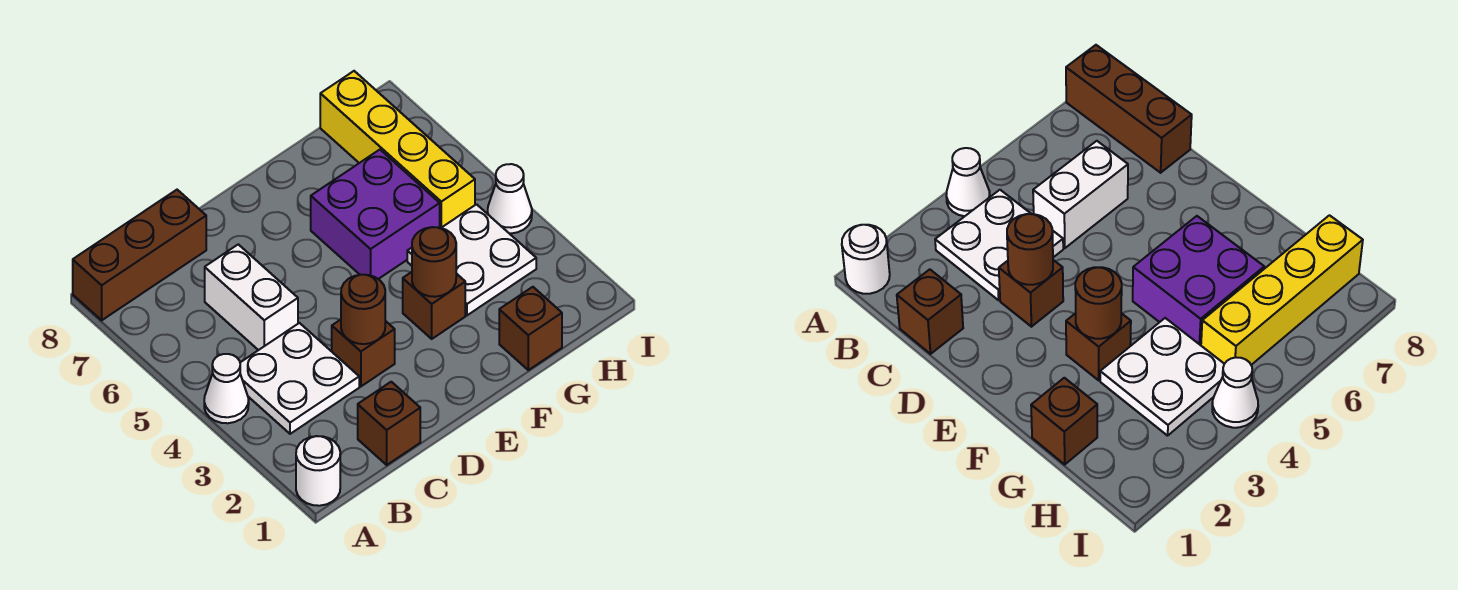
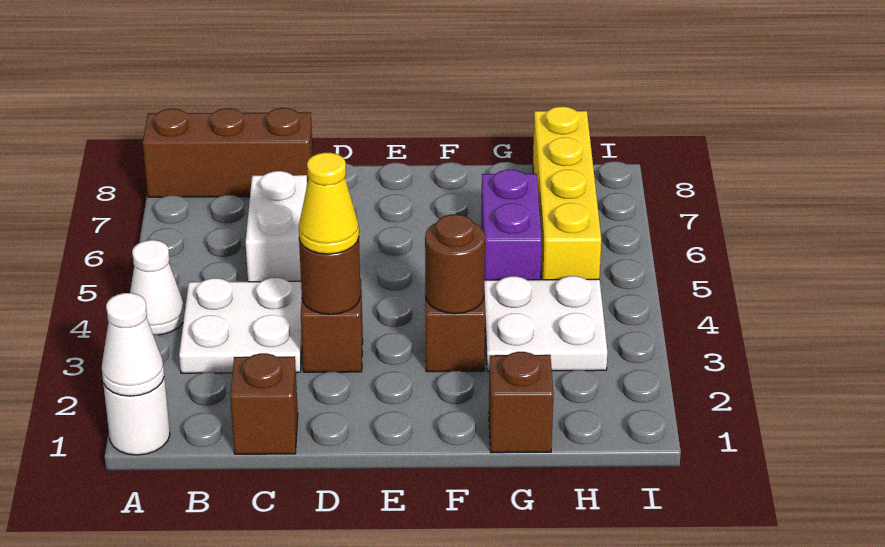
none -> yellow 1x1 cone [299,153,359,254]
purple 2x2 brick [311,150,440,279] -> purple 1x2 brick [481,170,542,280]
white 1x1 cone [487,164,532,233] -> white 1x1 cone moved to [102,293,164,396]

